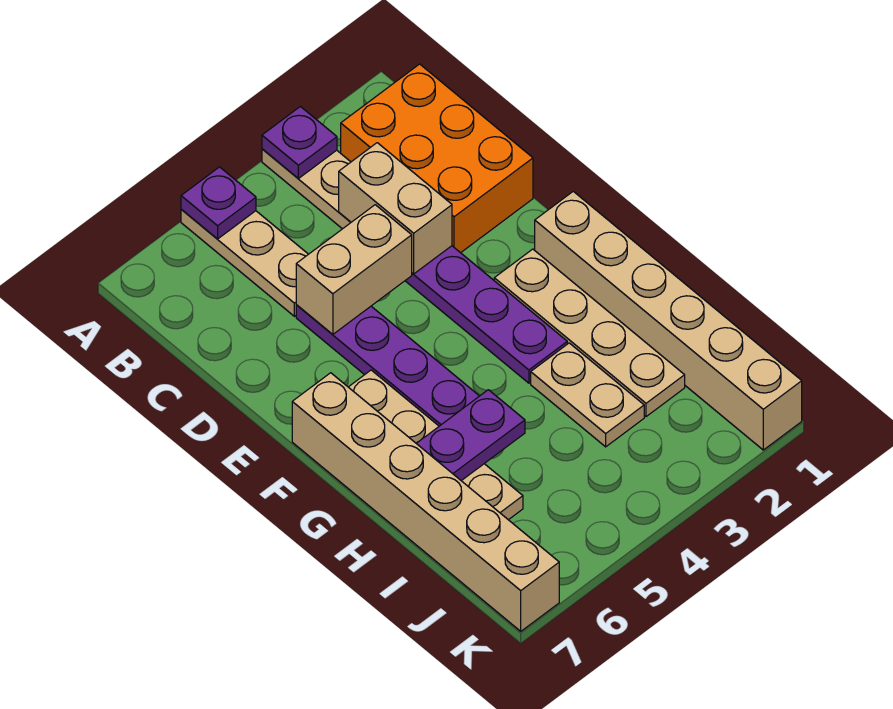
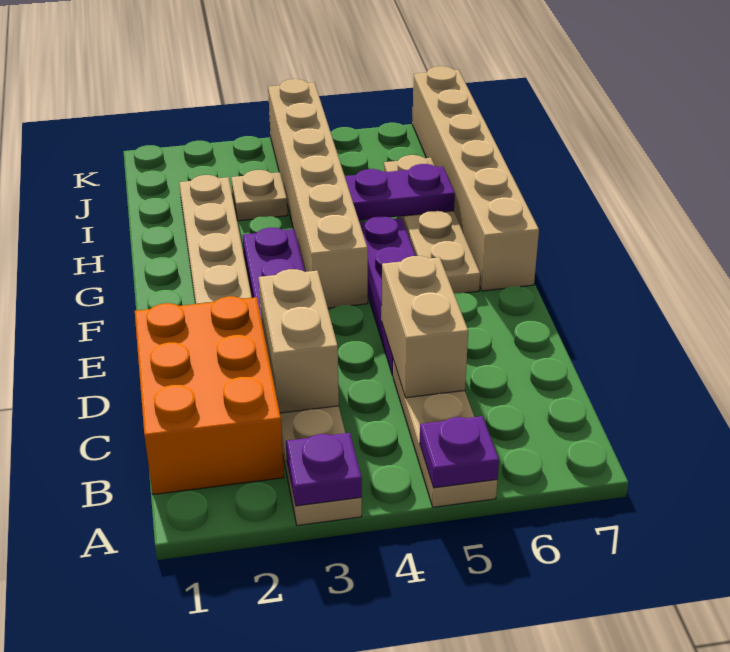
tan 1x2 brick [296,205,412,334] -> tan 1x2 brick turned to [382,256,468,398]
tan 1x6 brick [535,191,802,450] -> tan 1x6 brick moved to [268,79,368,308]
tan 1x2 plate [531,343,644,447] -> tan 1x1 plate [231,170,287,221]

